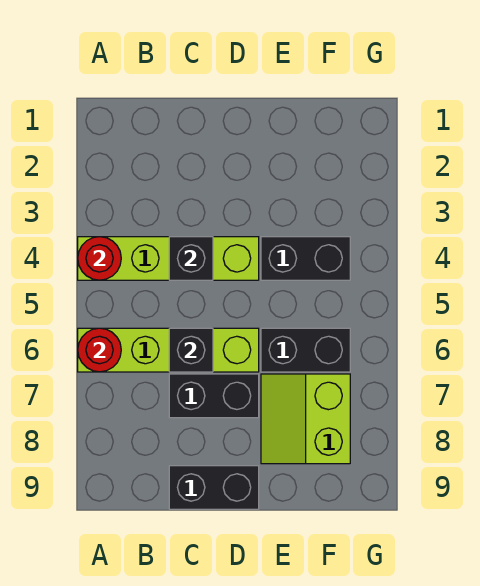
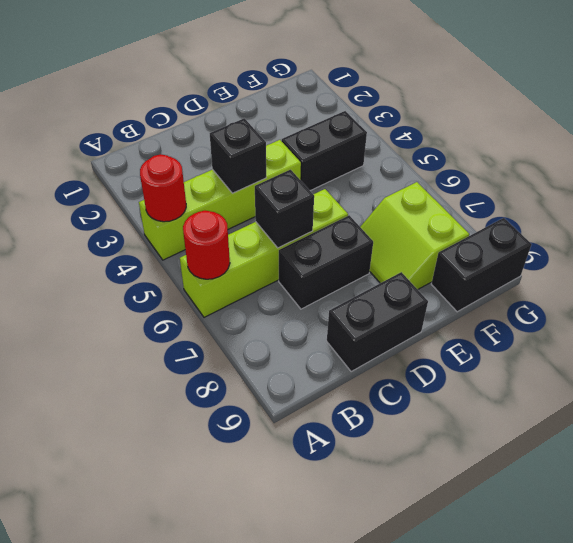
black 1x2 brick [261,328,350,372] -> black 1x2 brick moved to [431,218,531,312]

